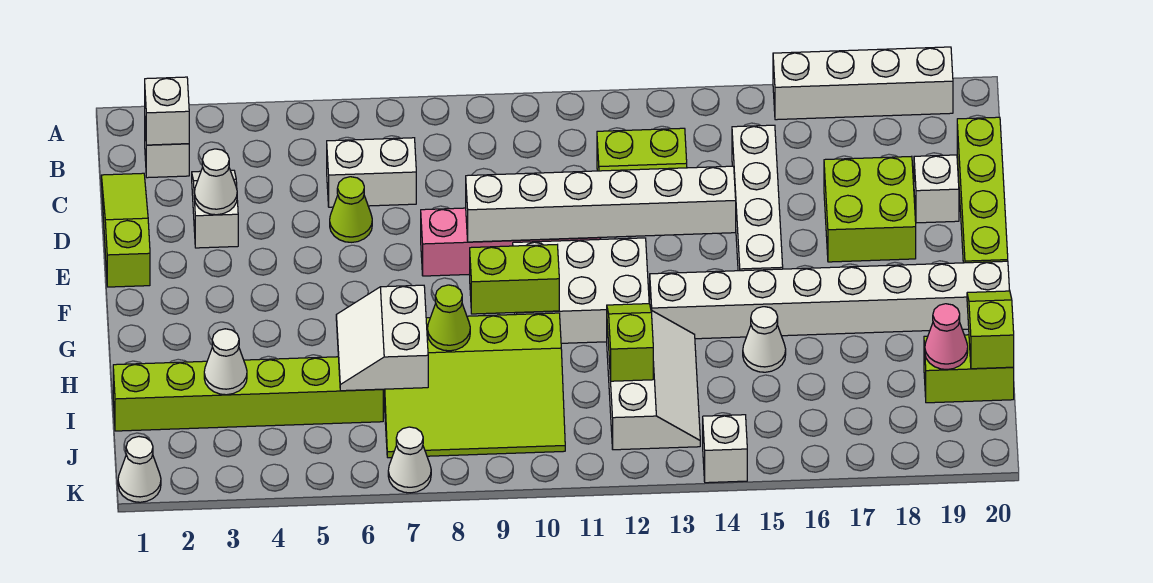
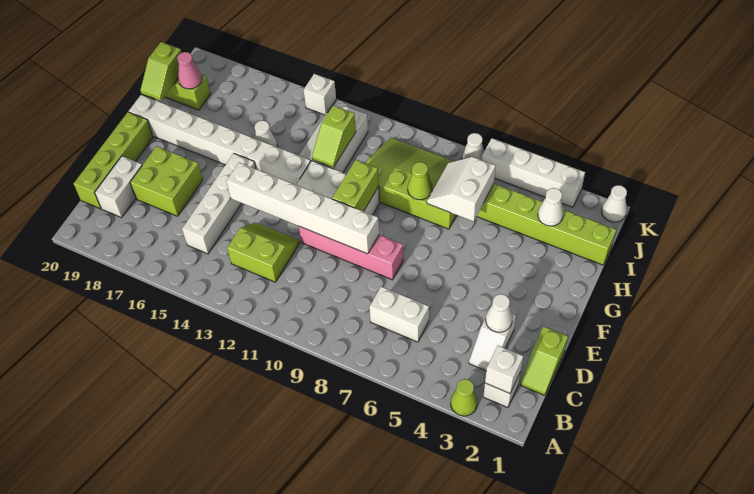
white 1x4 brick [773,47,953,120] -> white 1x4 brick moved to [482,138,585,207]
lime 1x3 slope [101,173,150,287] -> lime 1x2 slope [520,326,568,395]
lime 1x1 cone [330,177,372,242] -> lime 1x1 cone moved to [451,379,477,416]
white 1x1 brick [914,155,959,223] -> white 1x2 brick [95,156,142,218]
lime 1x2 brick [470,245,559,314] -> lime 1x2 brick turned to [332,160,379,211]
white 2x2 slope [336,285,428,391] -> white 2x2 slope turned to [427,157,496,221]

